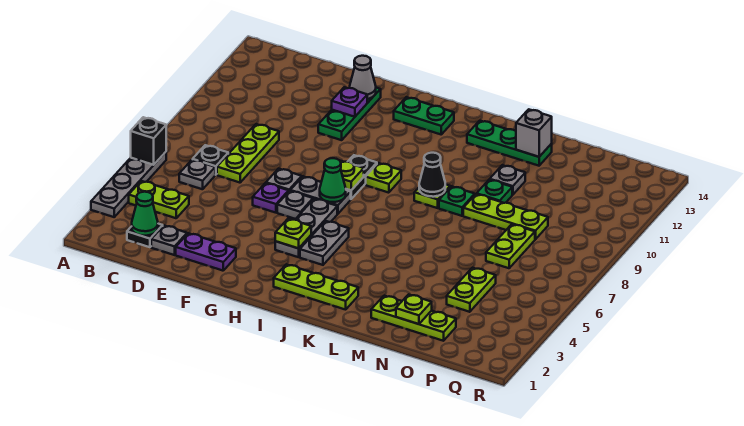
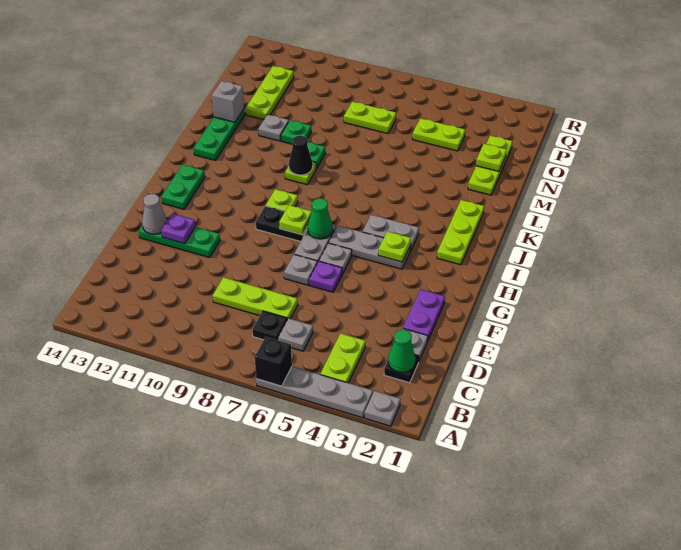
none -> grey 1x1 plate [365,391,400,426]
lime 1x3 plate [463,194,548,239] -> lime 1x3 plate moved to [246,66,294,120]

